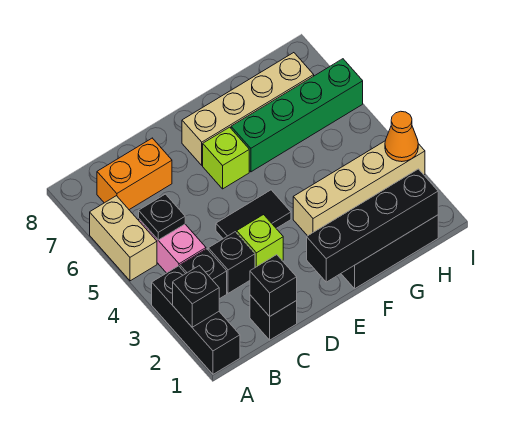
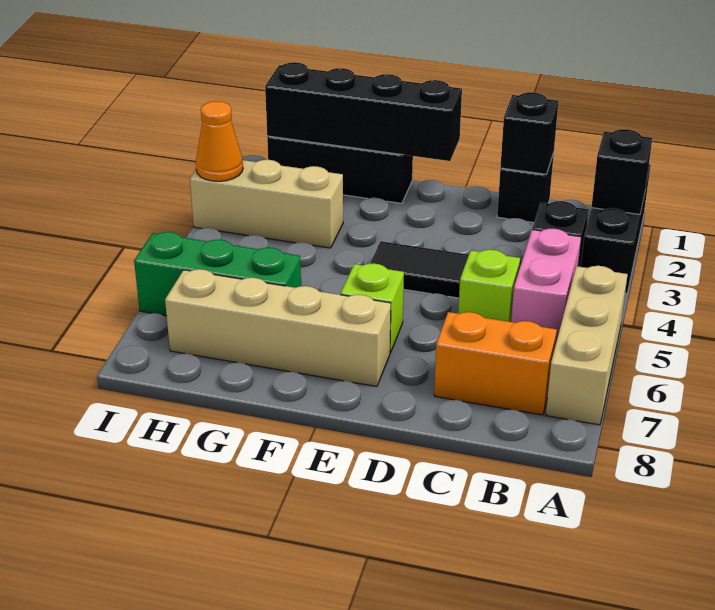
tan 1x2 brick [90,196,157,281] -> tan 1x3 brick [546,266,628,425]
black 1x1 plate [139,194,185,240] -> none
black 1x1 brick [208,232,255,293] -> none
lime 1x1 brick [237,215,283,267] -> lime 1x1 brick moved to [458,250,520,322]
tan 1x4 brick [293,141,425,236] -> tan 1x3 brick [190,160,343,248]
green 1x4 brick [231,59,363,172] -> green 1x3 brick [134,232,301,316]

